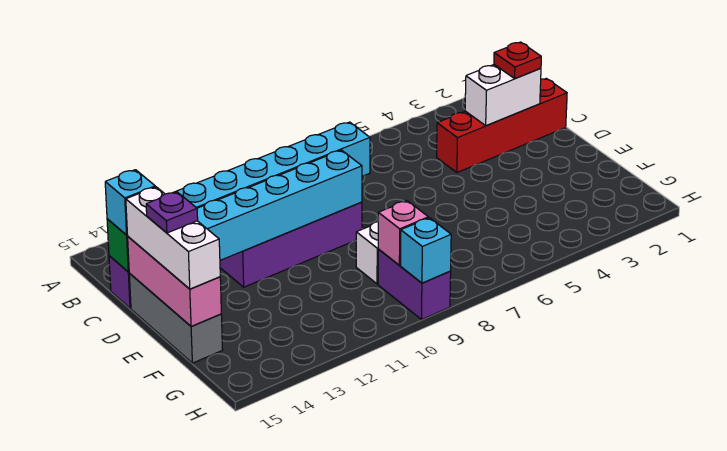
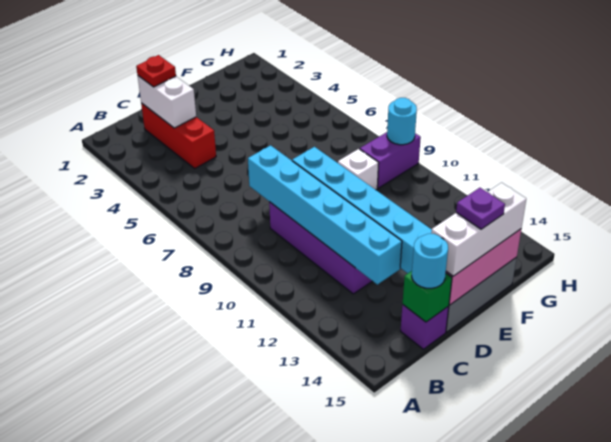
red 1x4 brick [437,78,567,172] -> red 1x3 brick [141,103,216,168]
cyan 1x1 brick [105,170,155,235] -> cyan 1x1 round brick [412,234,448,288]
pink 1x1 brick [378,201,428,265] -> none
cyan 1x1 brick [401,218,451,283] -> cyan 1x1 round brick [387,98,417,145]

